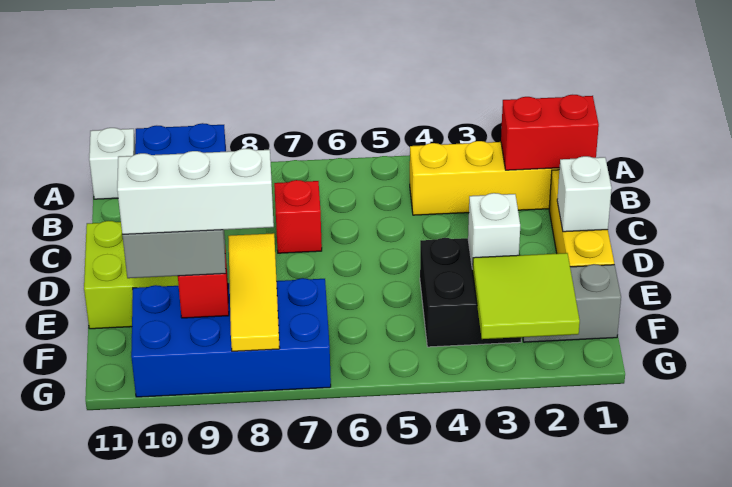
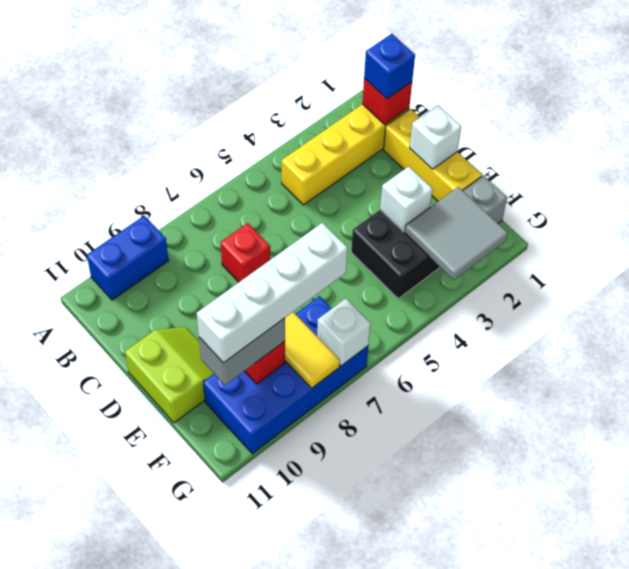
white 1x1 brick [89,128,135,199] -> white 1x1 brick moved to [317,299,371,366]
red 1x2 brick [501,95,599,170] -> red 1x1 brick [362,79,412,125]
none -> blue 1x1 brick [364,34,415,99]
lime 2x2 tile [473,253,580,339] -> grey 2x2 tile [405,187,508,280]
white 1x3 brick [117,148,274,234] -> white 1x4 brick [197,223,348,363]

